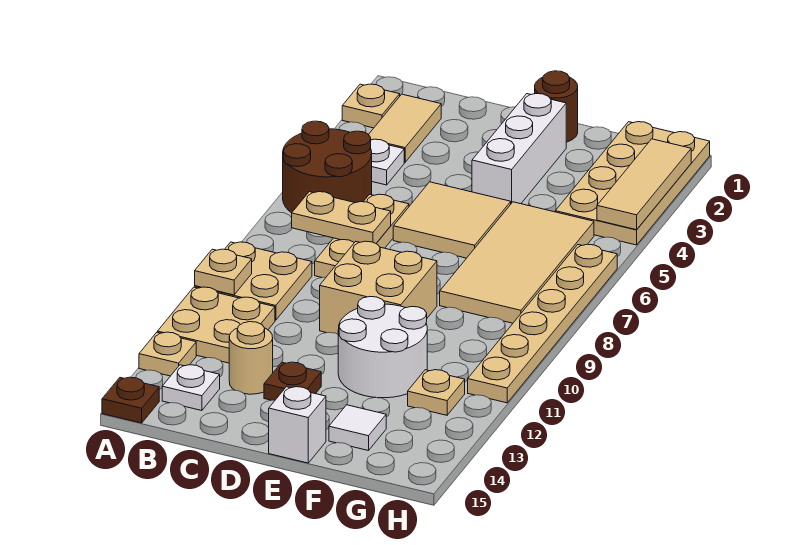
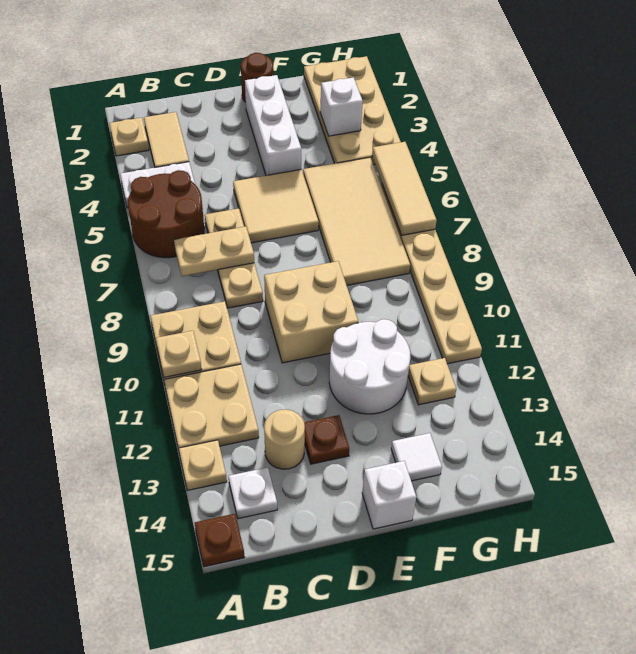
none -> white 1x1 brick [320,77,363,136]
tan 1x3 tile [597,139,691,230] -> tan 1x3 tile moved to [372,142,437,235]

